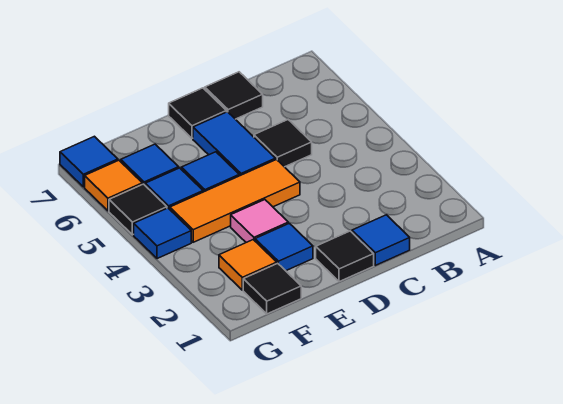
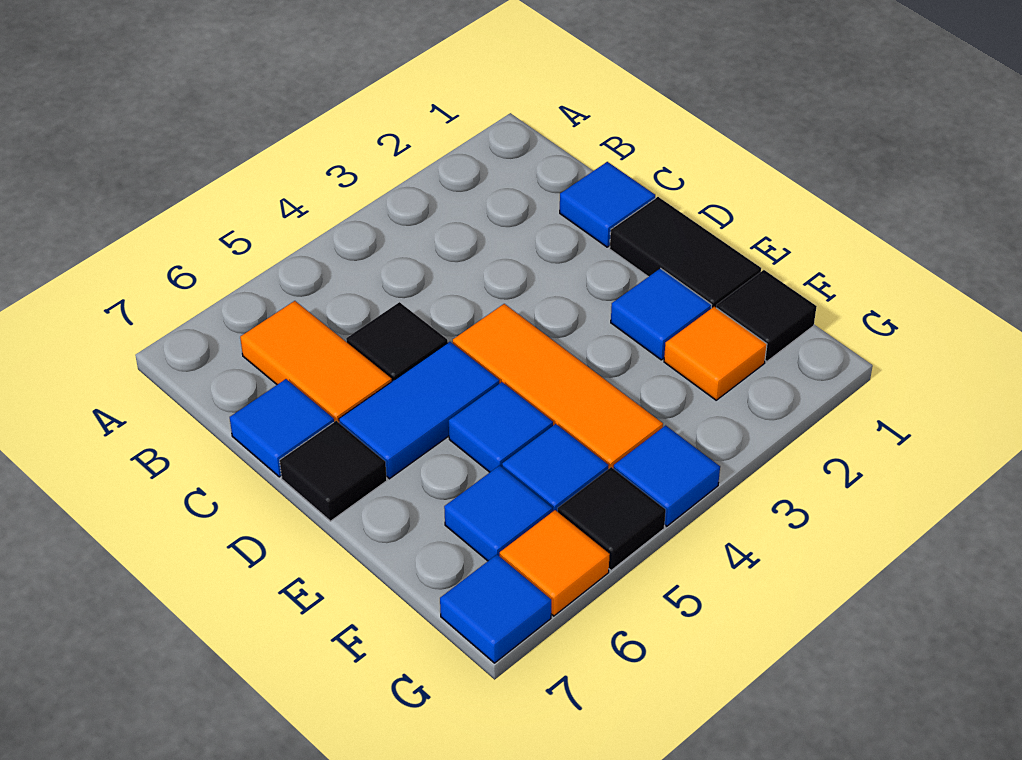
none -> orange 1x2 tile [240,301,392,422]
black 1x1 tile [205,72,263,119] -> blue 1x1 tile [230,379,334,477]
black 1x1 tile [316,231,374,282] -> black 1x2 tile [610,197,761,308]
pink 1x1 tile [231,200,288,242] -> none

